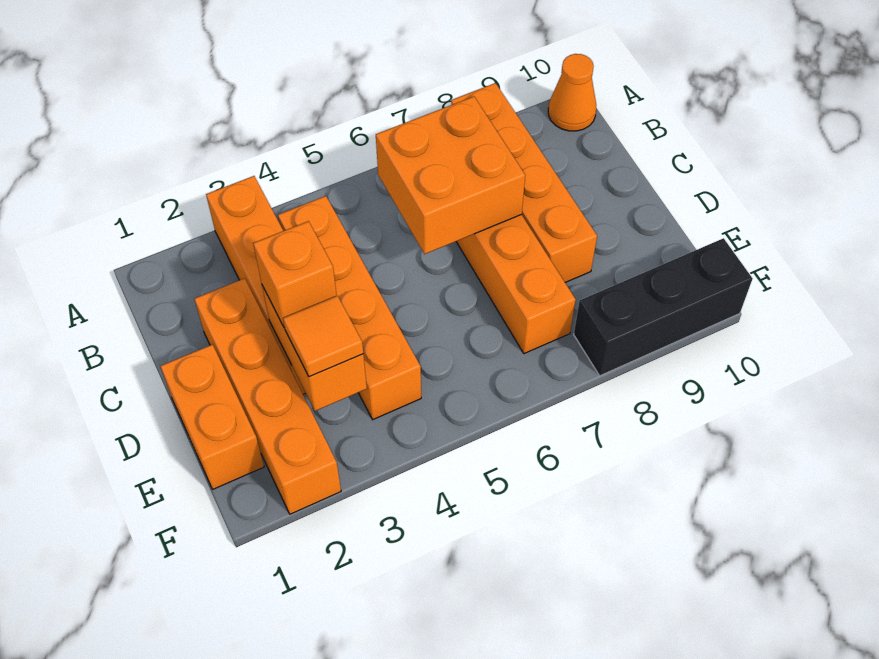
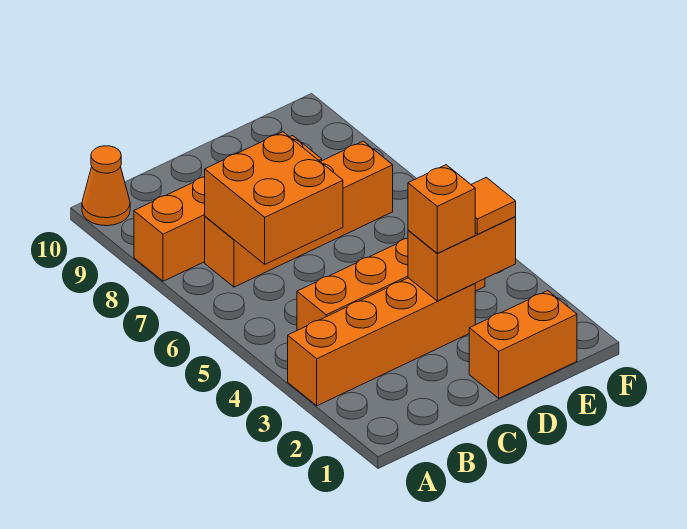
orange 1x4 brick [194,278,341,514] -> none
black 1x3 brick [574,238,753,376] -> none

